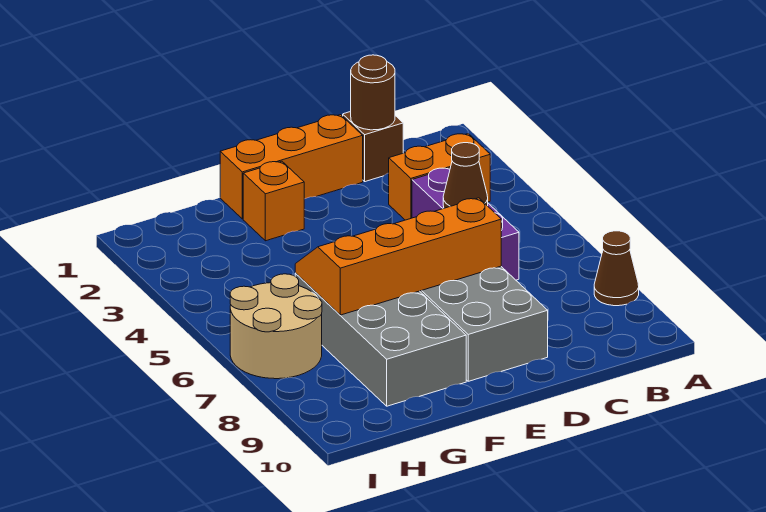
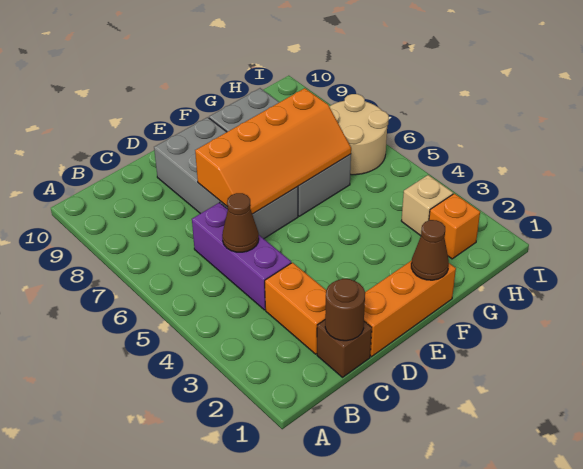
brown 1x1 cone [594,231,639,306] -> brown 1x1 cone moved to [411,220,449,280]
orange 1x2 brick [389,134,490,220] -> orange 1x2 brick turned to [265,263,326,354]
orange 1x1 brick [243,161,304,241] -> orange 1x1 brick moved to [429,194,480,259]
none -> tan 1x1 brick [401,175,453,236]

